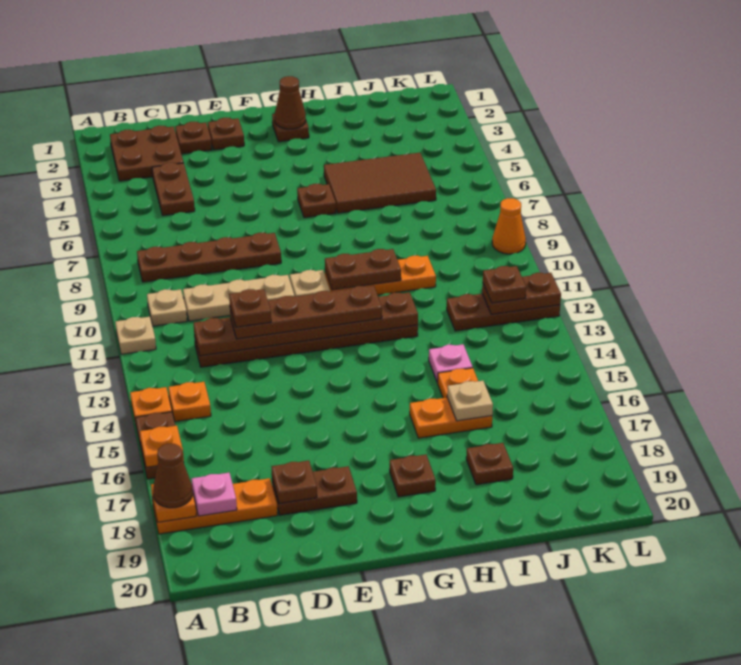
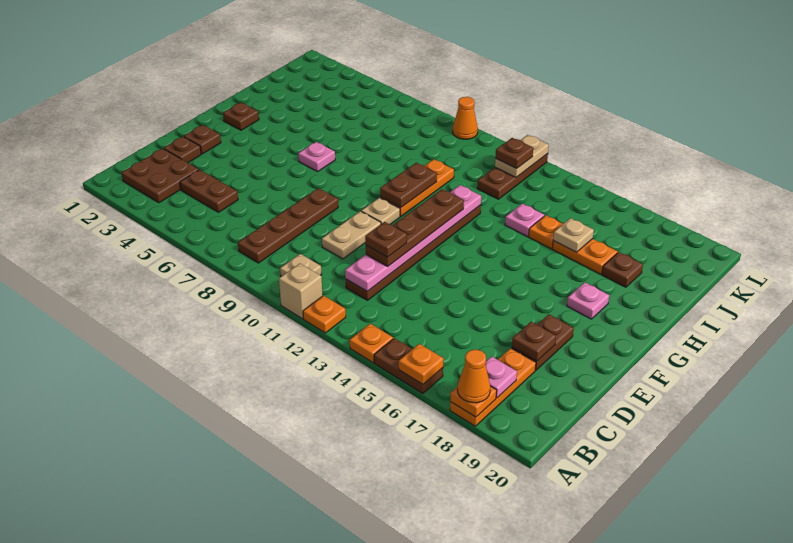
tan 1x1 plate [115,317,156,354] -> tan 1x1 brick [279,264,322,319]
brown 1x1 cone [153,444,192,508] -> orange 1x1 cone [457,350,490,403]
orange 1x1 plate [168,382,211,421] -> orange 1x1 plate moved to [303,296,346,333]
tan 1x3 plate [183,275,295,321] -> tan 1x2 plate [322,211,381,259]
brown 1x6 plate [194,292,418,356] -> pink 1x6 plate [345,185,481,291]
brown 1x1 cone [275,76,306,129] -> none
brown 1x1 plate [297,184,336,218] -> pink 1x1 plate [298,142,335,172]
brown 1x1 plate [390,455,436,497] -> pink 1x1 plate [567,282,609,319]
brown 2x3 tile [324,153,436,213] -> none
orange 1x2 plate [410,397,492,438] -> orange 1x2 plate turned to [552,239,618,274]
brown 1x2 plate [482,273,561,314] -> tan 1x2 plate [495,135,549,177]

